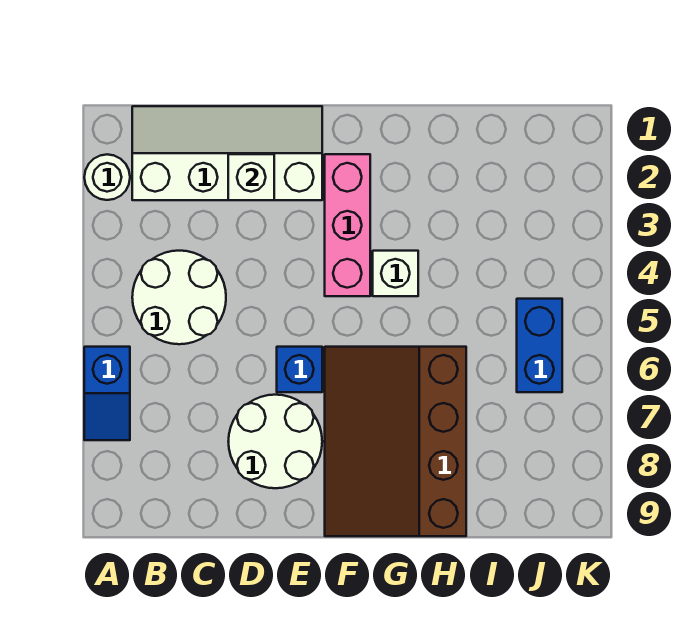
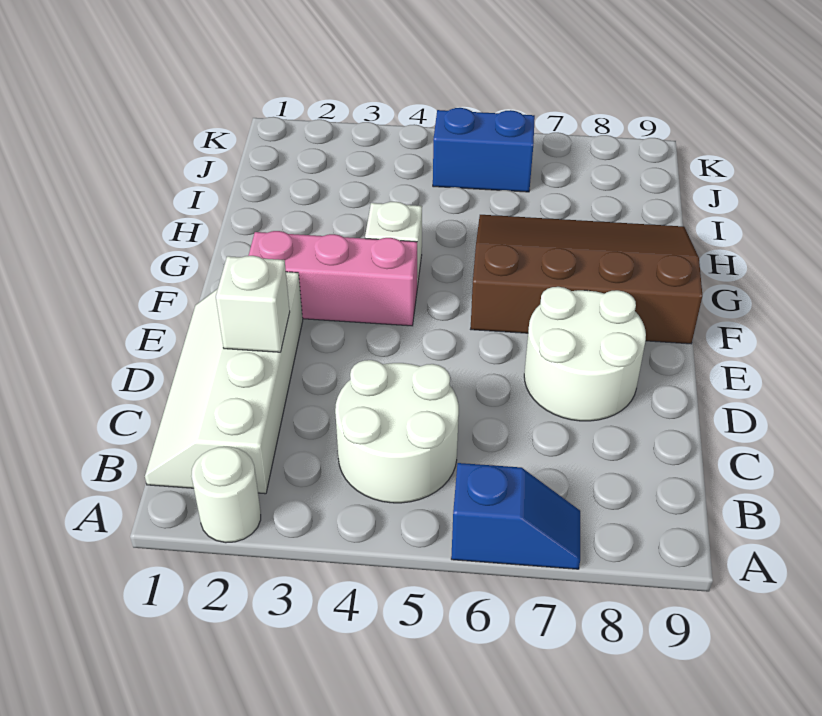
blue 1x1 brick [277,347,322,392] -> none
brown 3x4 slope [325,347,466,536] -> brown 3x4 slope turned to [471,215,702,344]

